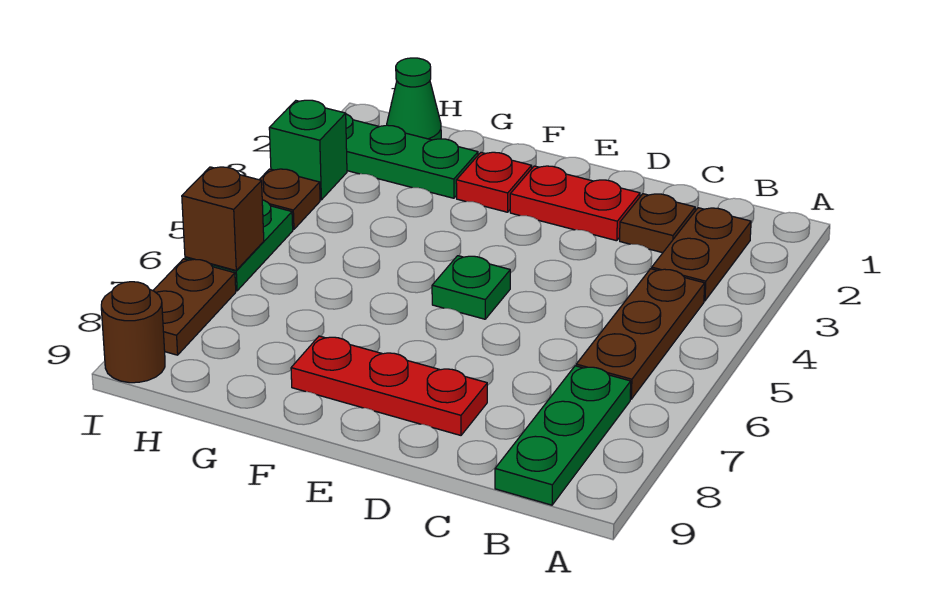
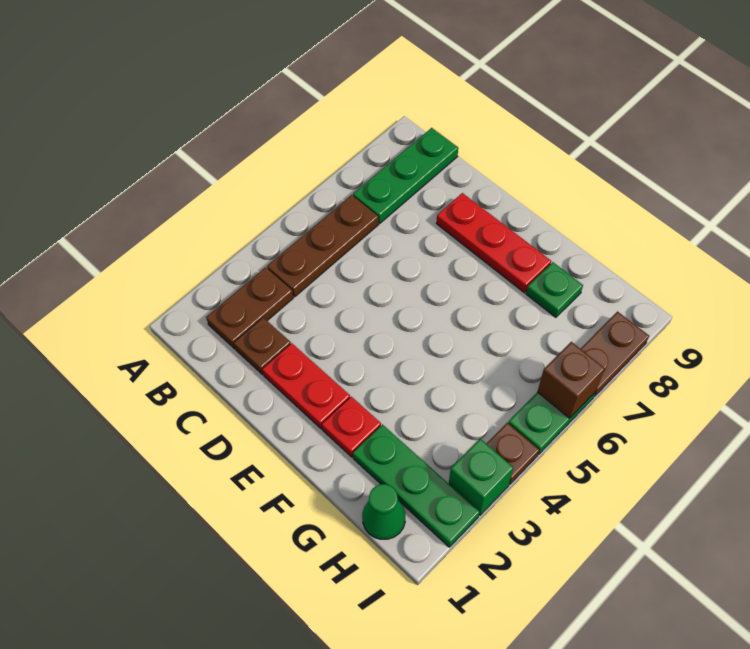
green 1x1 plate [432,256,510,319] -> green 1x1 plate moved to [526,262,583,317]
brown 1x1 round brick [101,282,165,383] -> none

